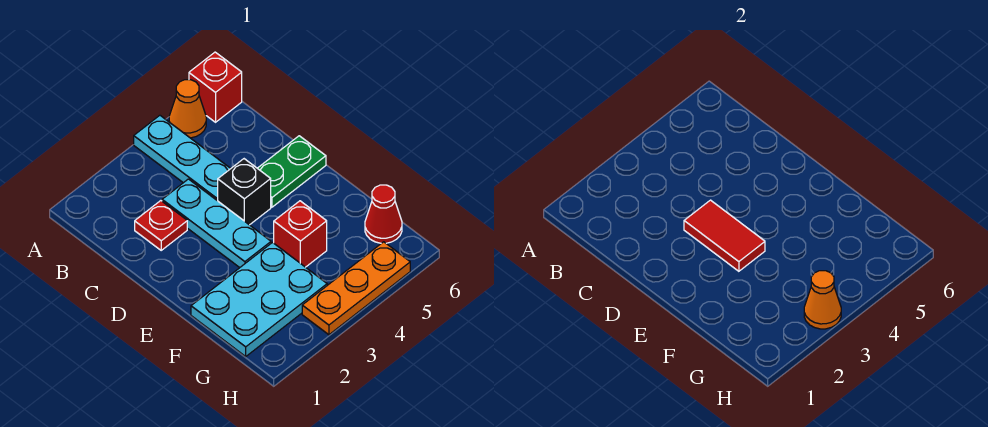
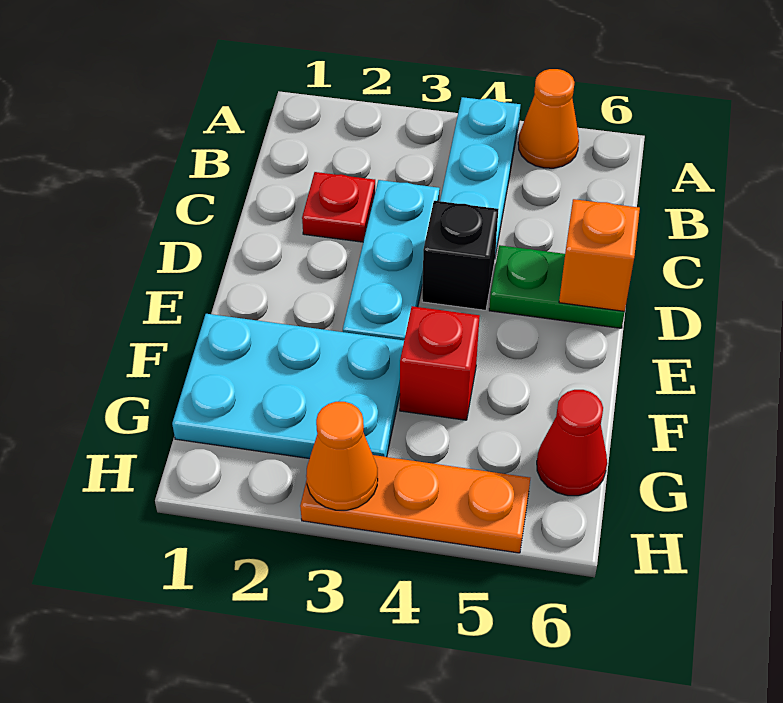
red 1x1 brick [189,52,242,122] -> none
red 1x2 tile [684,200,765,271] -> none
none -> orange 1x1 brick [559,199,640,311]

